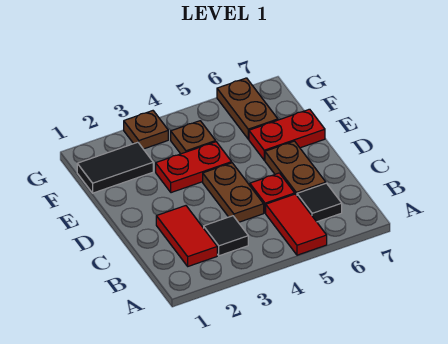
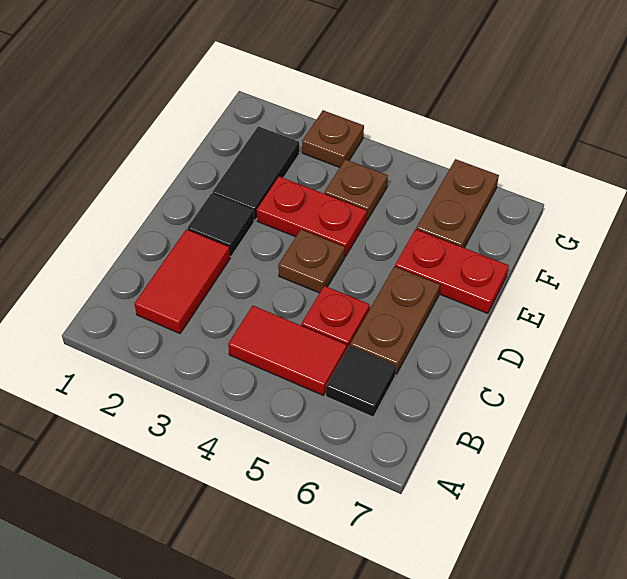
red 1x2 tile [266,194,327,255] -> red 1x2 tile turned to [228,306,347,396]
black 1x1 tile [204,216,248,256] -> black 1x1 tile moved to [187,194,254,257]
brown 1x2 plate [203,163,264,222] -> brown 1x1 plate [278,229,345,293]
black 1x2 tile [77,142,153,193] -> black 1x2 tile turned to [212,126,299,220]

